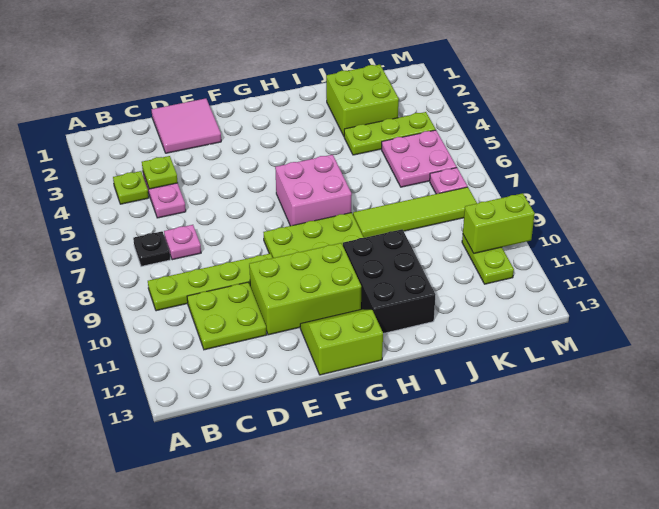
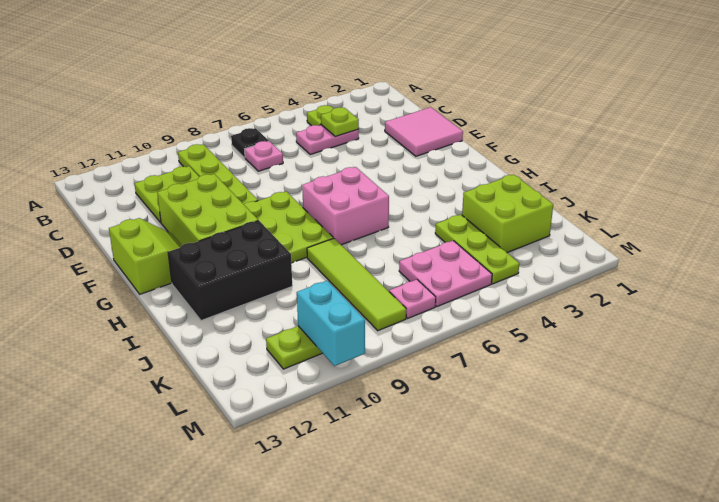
lime 1x2 brick [463,193,535,253] -> cyan 1x2 brick [297,281,365,366]

